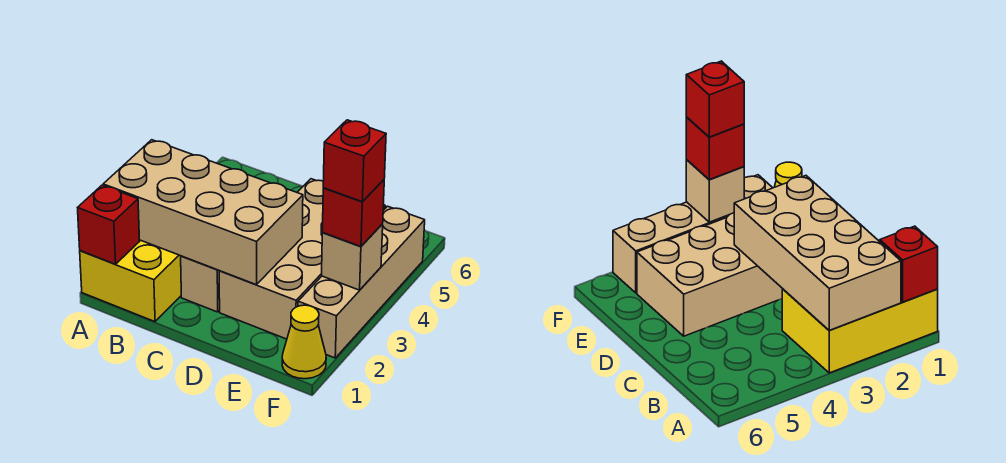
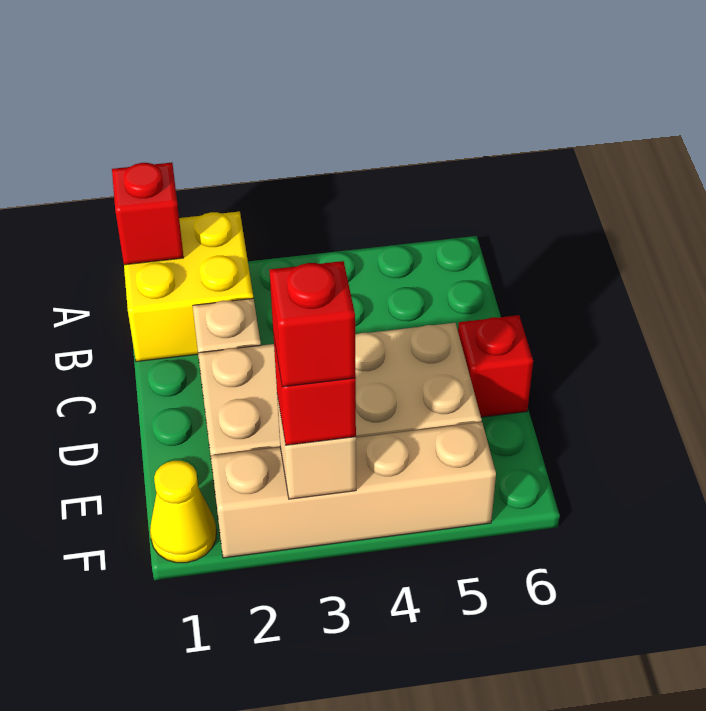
yellow 2x3 brick [80,240,181,322] -> yellow 2x2 brick [124,211,253,362]
tan 2x4 brick [103,140,303,285] -> none
none -> red 1x1 brick [458,315,533,417]

